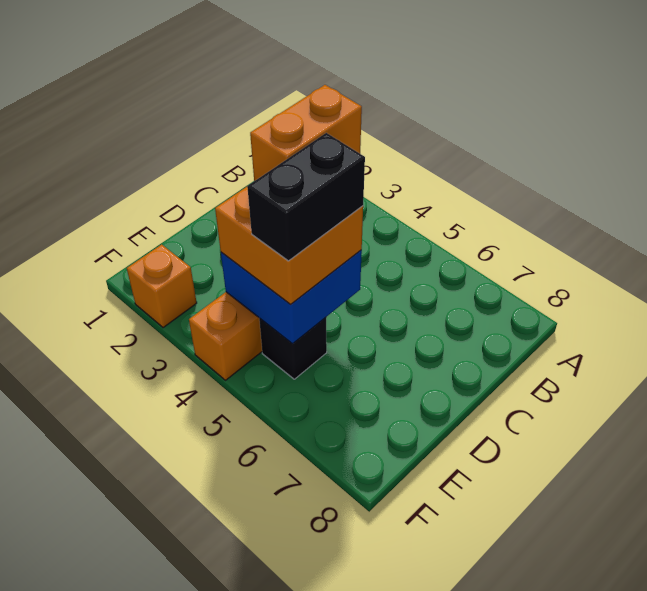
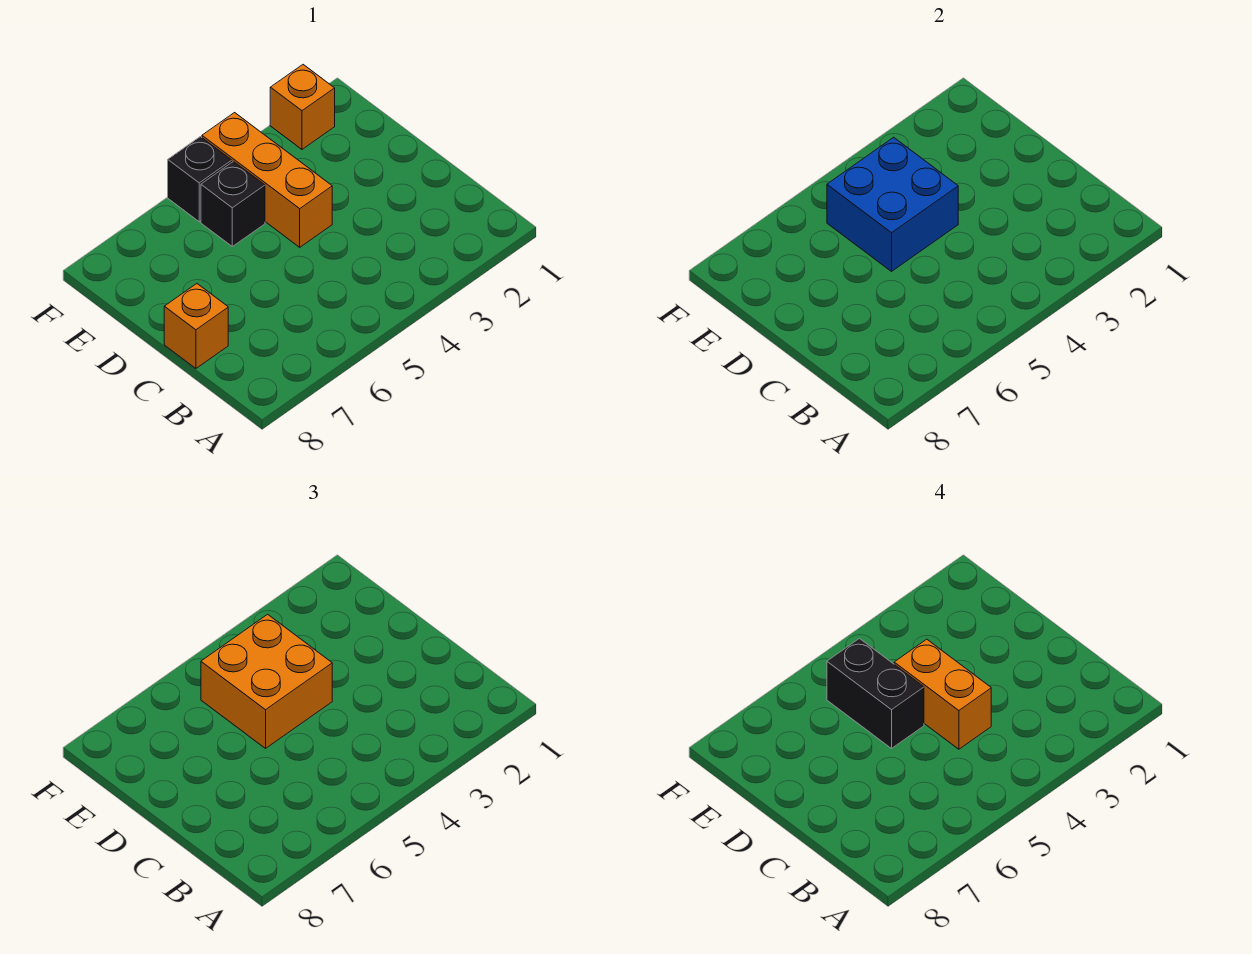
none -> orange 1x1 brick [164,284,228,368]
none -> black 1x1 brick [168,137,232,222]

